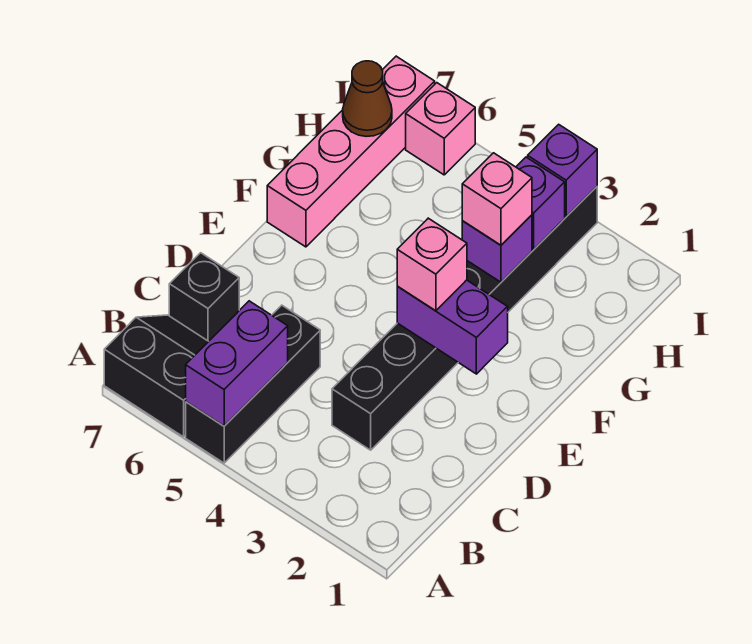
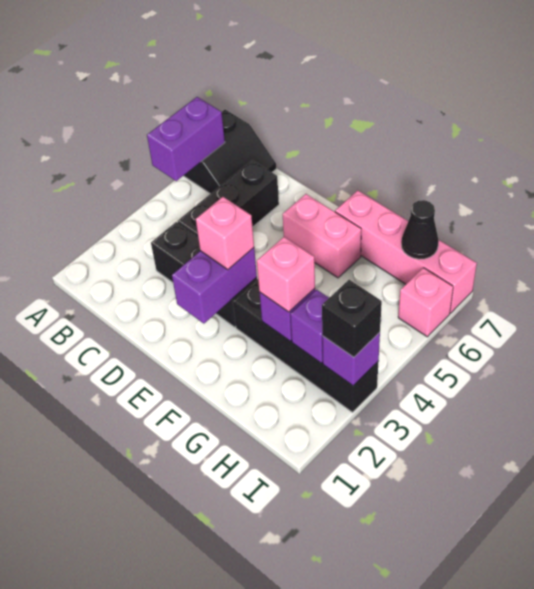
black 1x3 brick [186,305,320,463] -> black 1x3 brick turned to [178,160,279,237]
purple 1x2 brick [186,301,288,426] -> purple 1x2 brick turned to [147,97,225,181]
black 1x1 brick [169,253,239,341] -> black 1x1 brick moved to [322,280,382,357]
none -> pink 1x2 brick [283,194,361,278]
brown 1x1 cone [343,61,392,137] -> black 1x1 cone [401,200,439,259]

